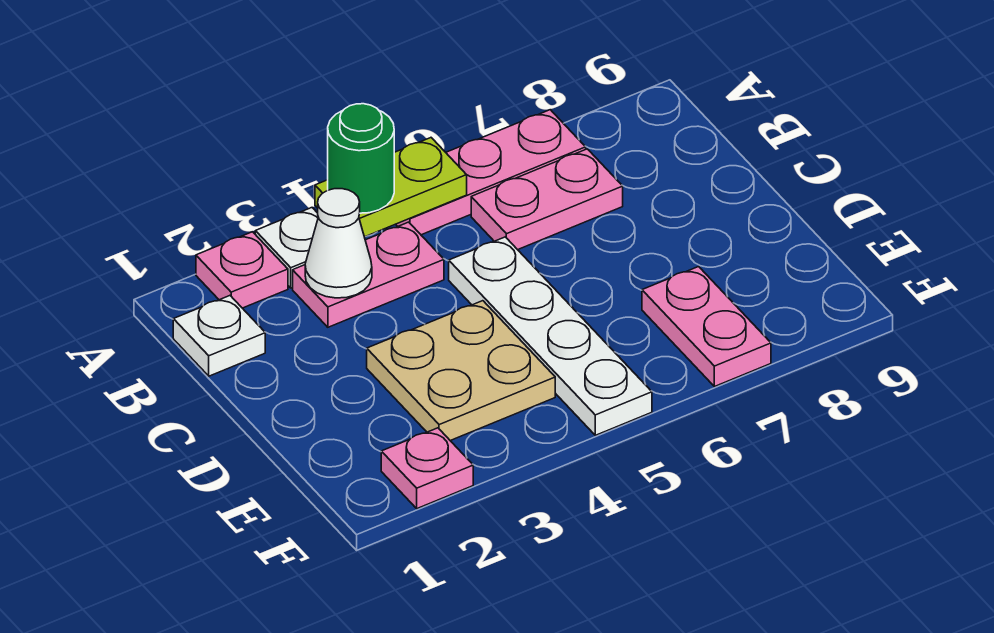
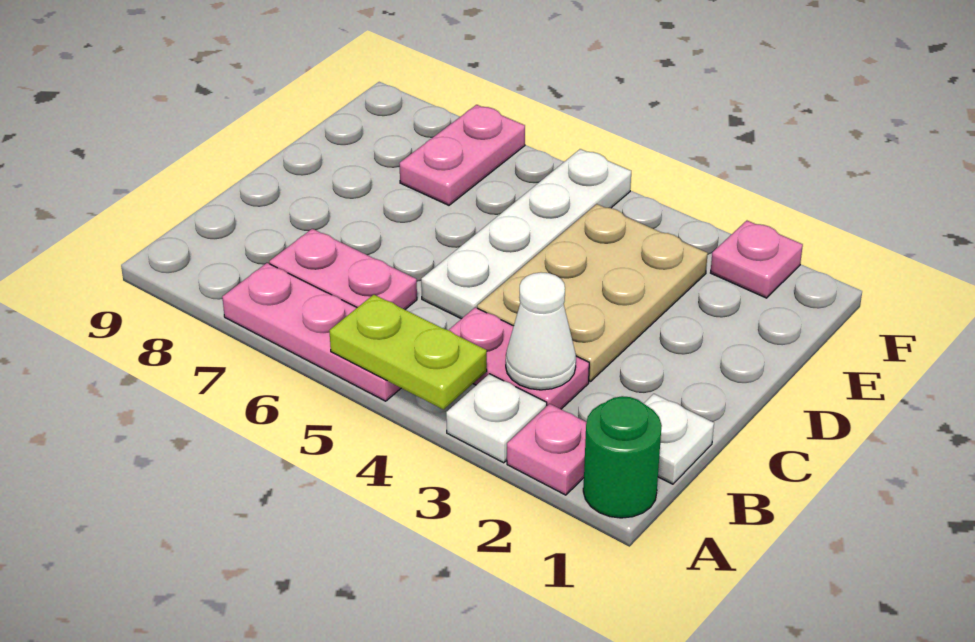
green 1x1 round brick [328,104,394,213] -> green 1x1 round brick moved to [583,396,662,518]
tan 2x2 plate [367,301,555,441] -> tan 2x3 plate [477,204,708,382]

